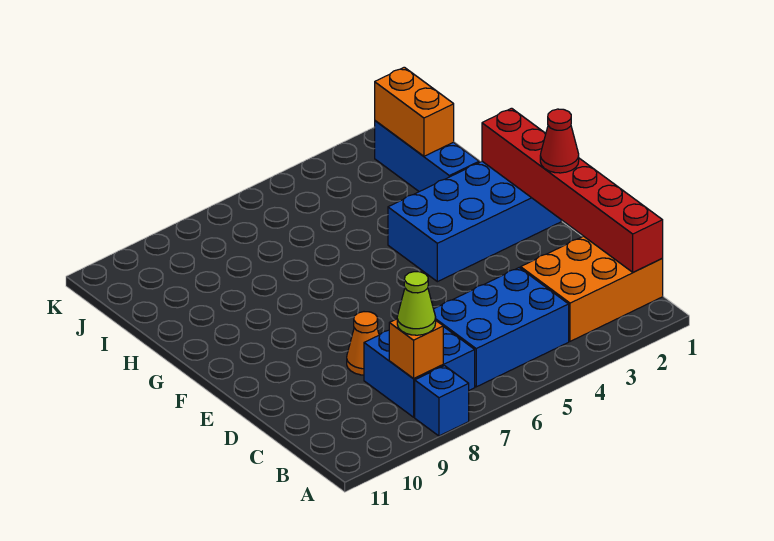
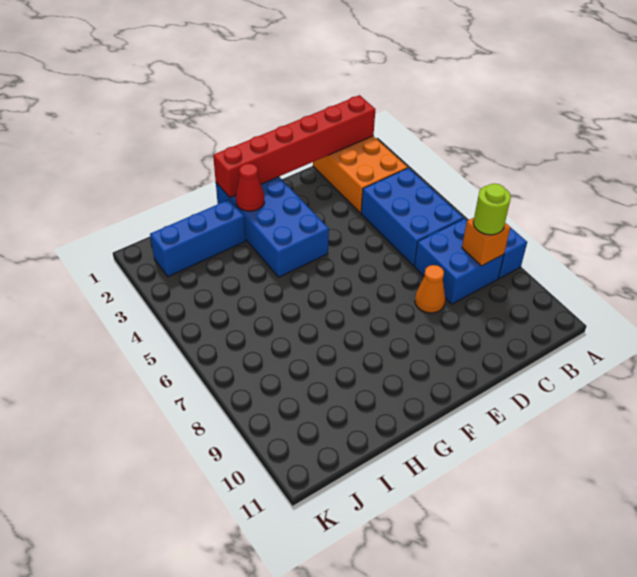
lime 1x1 cone [397,272,436,335] -> lime 1x1 round brick [473,183,511,235]
red 1x1 cone [540,109,579,173] -> red 1x1 cone moved to [236,163,264,211]
orange 1x2 brick [375,67,454,156] -> none

